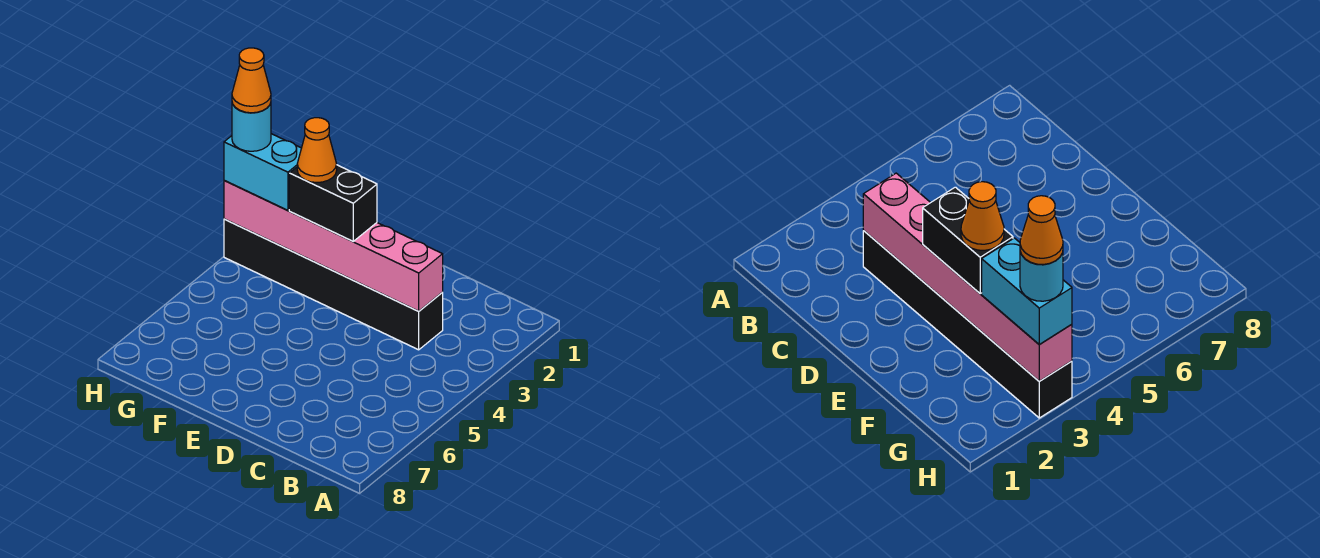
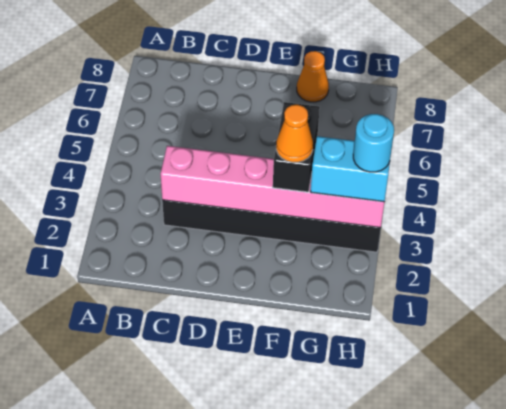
black 1x2 brick [289,165,377,241] -> black 1x2 brick turned to [273,102,320,192]
orange 1x1 cone [232,48,271,113] -> orange 1x1 cone moved to [297,51,329,102]

